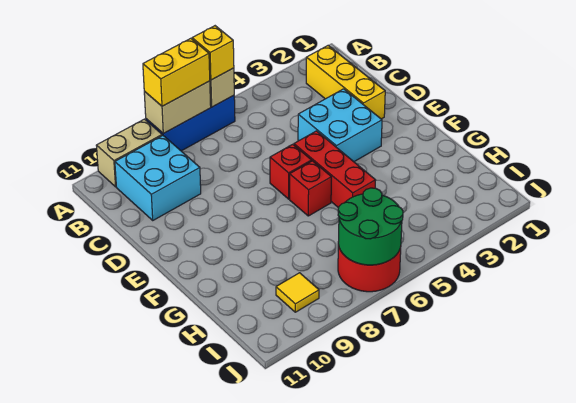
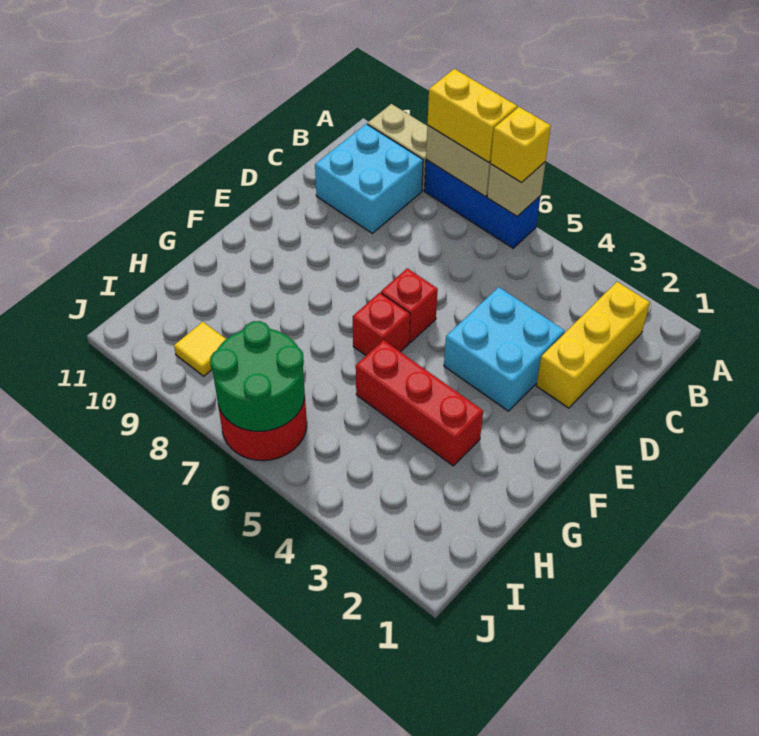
red 1x3 brick [294,131,376,208] -> red 1x3 brick turned to [356,340,483,466]

